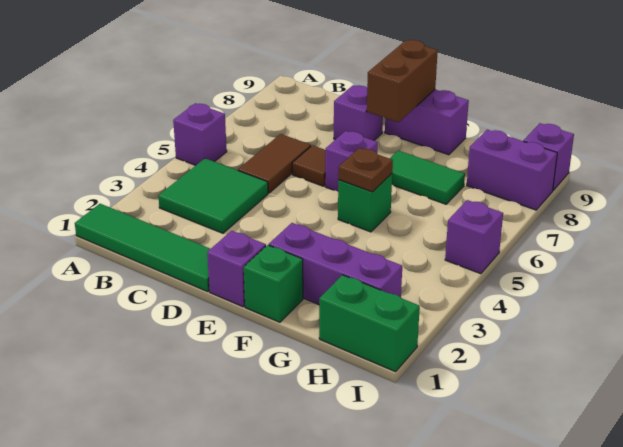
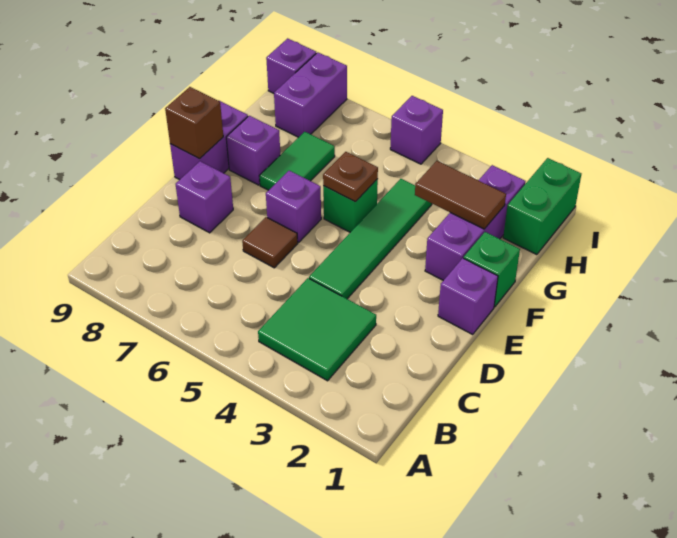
green 1x4 tile [75,204,210,292] -> green 1x4 tile moved to [309,179,432,299]
purple 1x1 brick [173,103,227,165] -> purple 1x1 brick moved to [226,116,280,185]
brown 1x2 tile [238,134,311,193] -> brown 1x2 tile moved to [415,161,506,229]
brown 1x2 brick [367,40,438,122] -> brown 1x1 brick [165,87,223,159]

